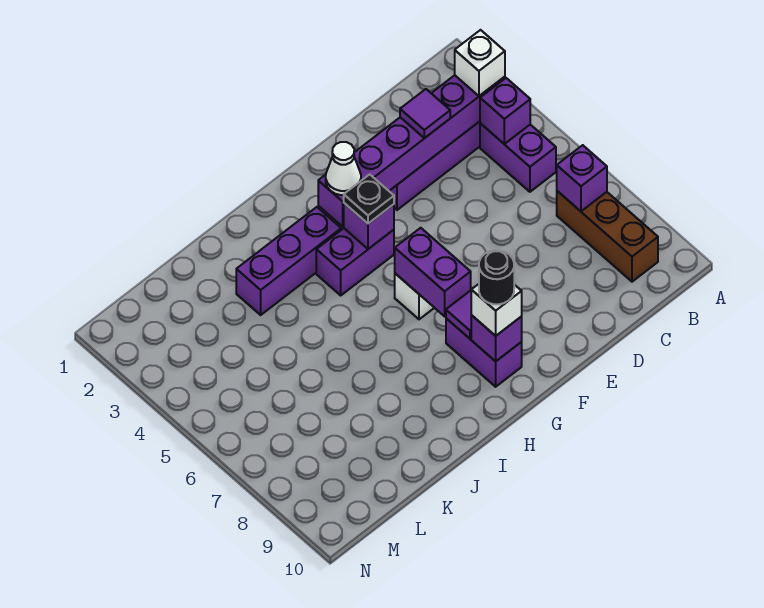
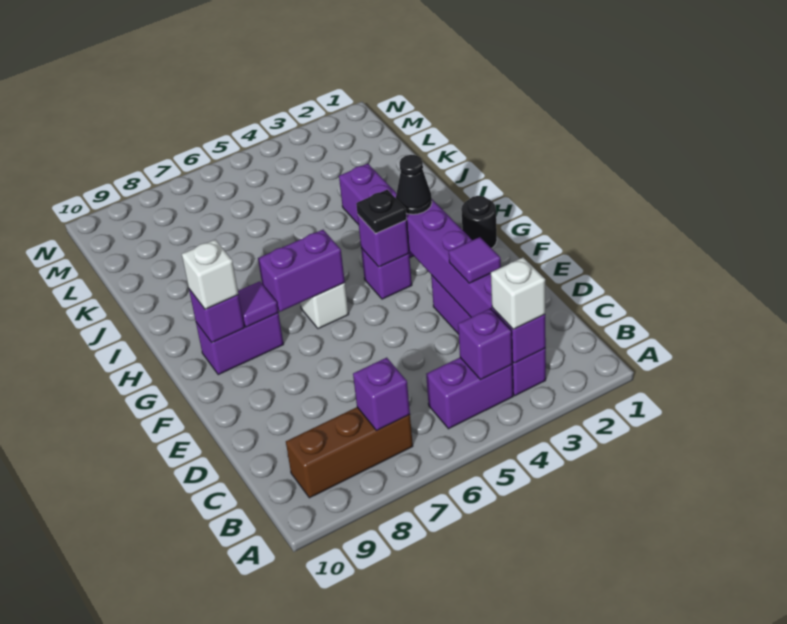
white 1x1 cone [326,142,361,195] -> black 1x1 cone [396,155,432,214]
purple 1x2 brick [316,228,394,295] -> purple 1x1 brick [361,248,412,299]
black 1x1 round brick [479,250,514,304] -> black 1x1 round brick moved to [461,196,497,248]

